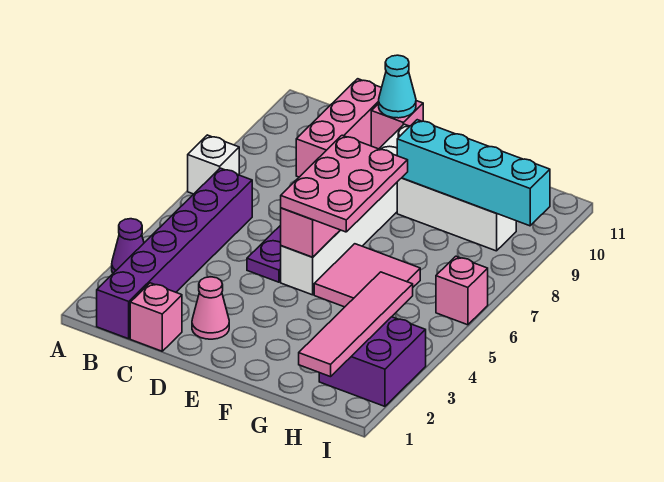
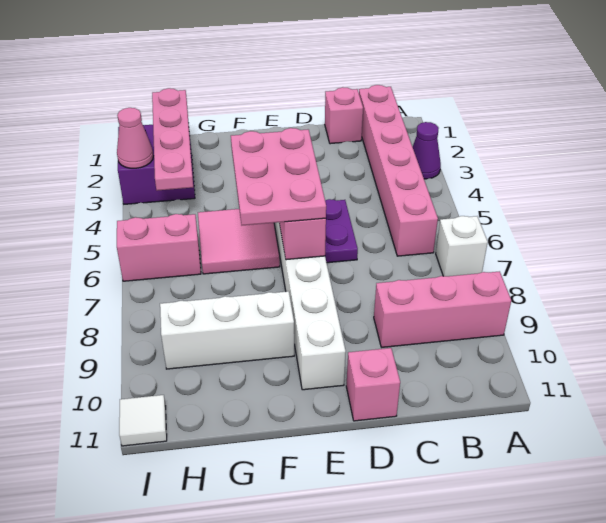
purple 1x6 brick [97,168,252,339] -> pink 1x6 brick [359,85,438,256]
pink 1x3 brick [296,79,381,177] -> pink 1x3 brick turned to [374,271,511,347]
pink 1x1 cone [192,277,229,339] -> pink 1x1 cone moved to [117,108,153,168]
cyan 1x1 cone [379,55,416,118] -> none
cyan 1x4 brick [397,120,550,226] -> none
pink 1x4 tile [299,272,413,377] -> pink 1x4 plate [152,88,193,191]
pink 1x1 brick [436,256,488,325] -> pink 1x2 brick [117,214,201,281]
none -> white 1x1 tile [119,395,167,446]

